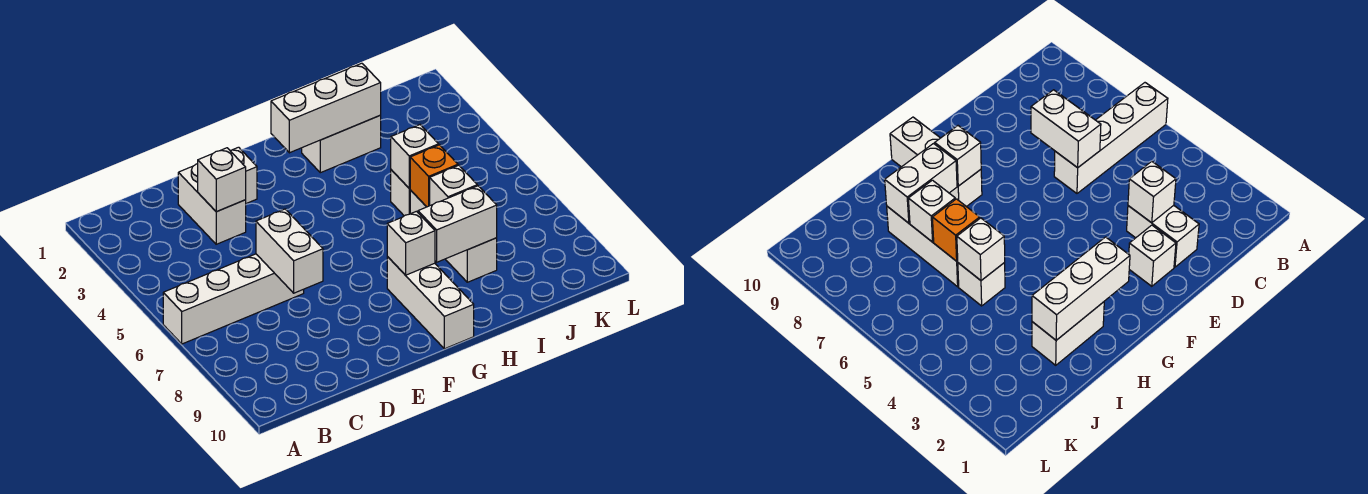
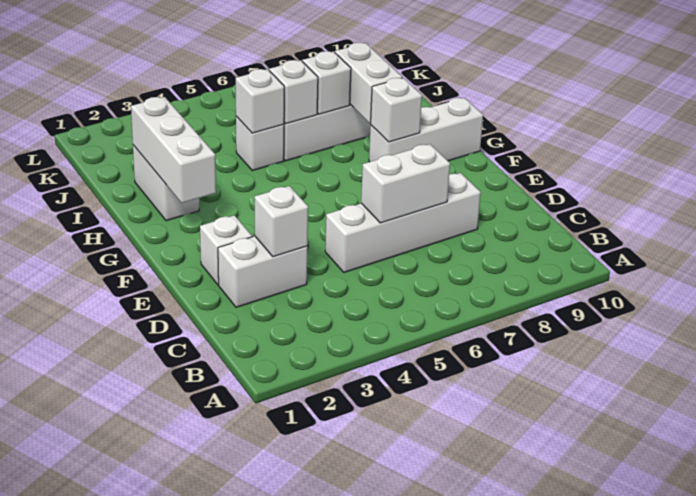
white 1x4 brick [163,254,304,344] -> white 1x4 brick turned to [325,173,481,272]
orange 1x1 brick [410,145,458,207] -> white 1x1 brick [269,60,318,124]

